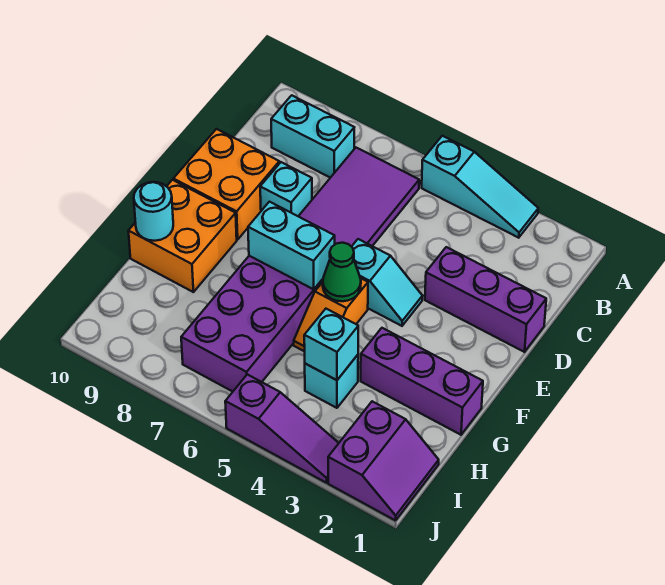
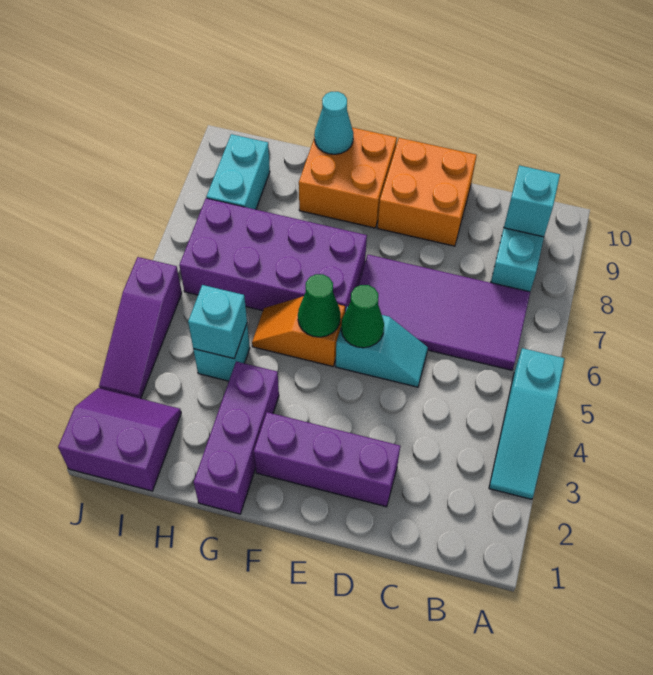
purple 1x3 brick [425,247,546,352] -> purple 1x3 brick turned to [254,412,400,507]
cyan 1x1 brick [260,162,312,216] -> cyan 1x1 brick moved to [504,165,560,237]
cyan 1x2 slope [352,239,422,326] -> cyan 1x2 slope turned to [336,307,428,387]
none -> green 1x1 cone [341,285,384,348]
cyan 1x2 brick [248,202,335,289] -> cyan 1x2 brick moved to [206,134,270,210]
cyan 1x1 round brick [134,182,173,241] -> cyan 1x1 cone [314,92,353,154]
purple 2x2 slope [328,401,439,521] -> purple 2x2 slope turned to [58,388,181,491]

